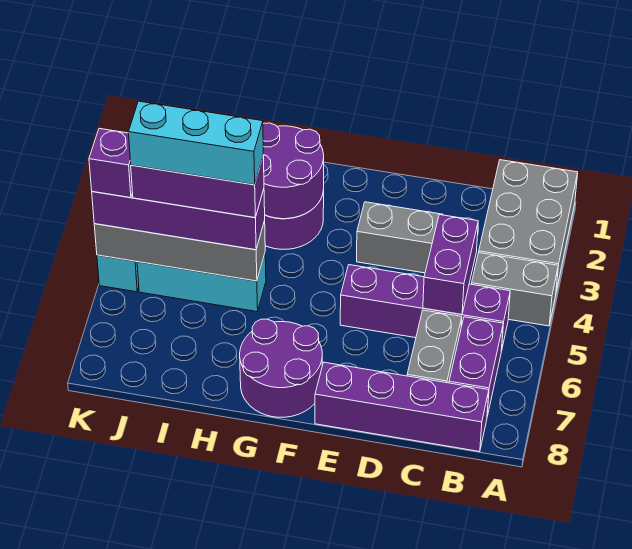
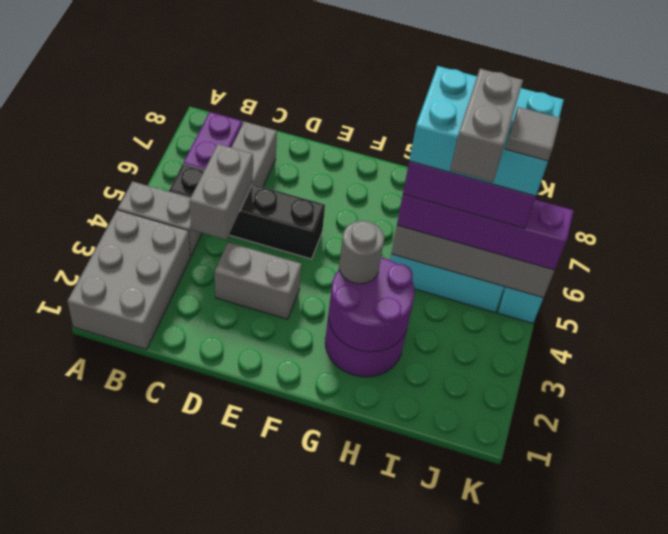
purple 1x4 brick [340,265,510,351] -> black 1x4 brick [169,164,325,259]
purple 1x4 brick [315,362,489,452] -> none
purple 1x2 brick [423,215,478,315] -> grey 1x2 brick [190,144,253,240]
purple 2x2 round brick [240,319,322,417] -> none
none -> grey 1x1 round brick [339,221,384,284]
cyan 1x3 brick [129,101,263,185] -> cyan 2x3 brick [409,66,564,196]
none -> grey 1x2 brick [450,69,523,182]
none -> grey 1x1 tile [505,107,560,161]
purple 1x1 brick [89,128,133,198] -> none

